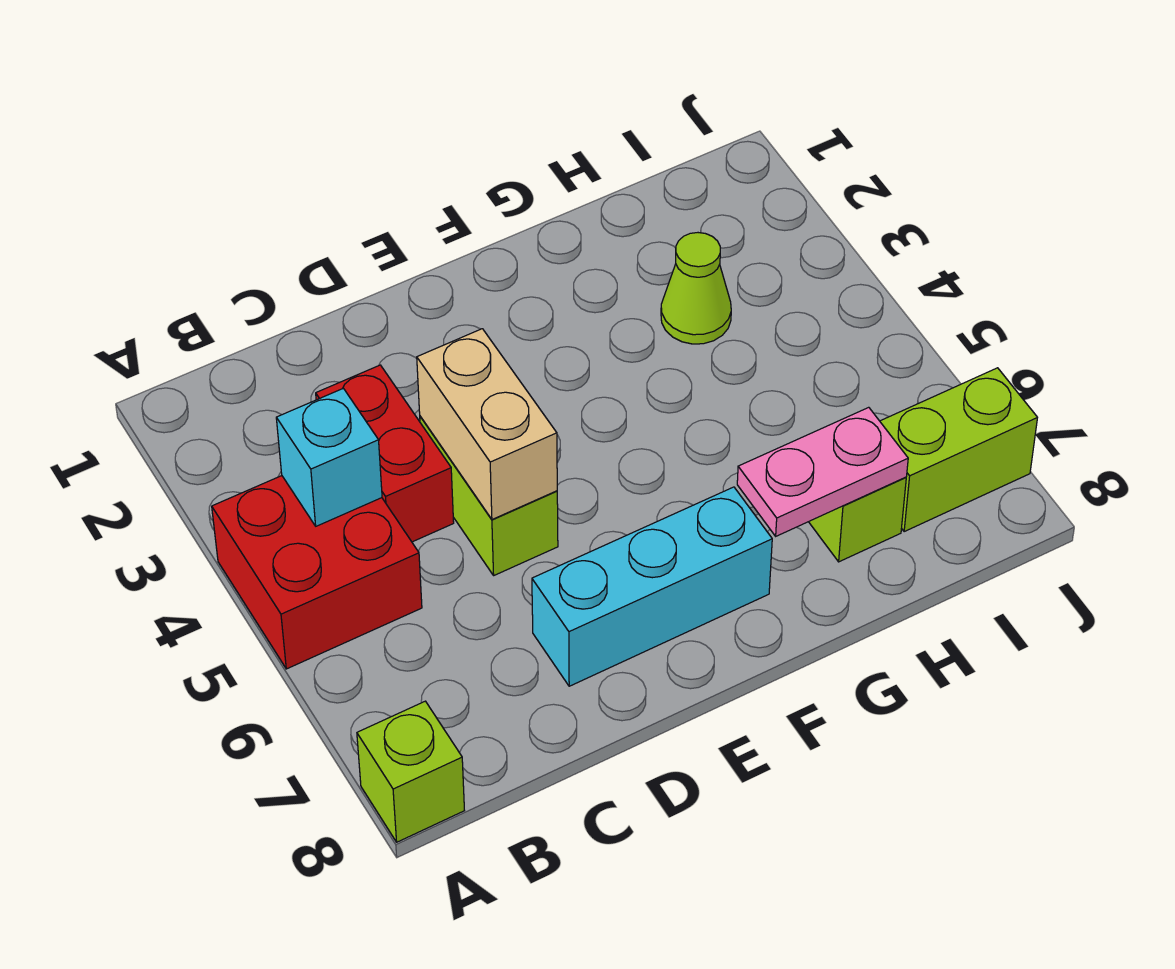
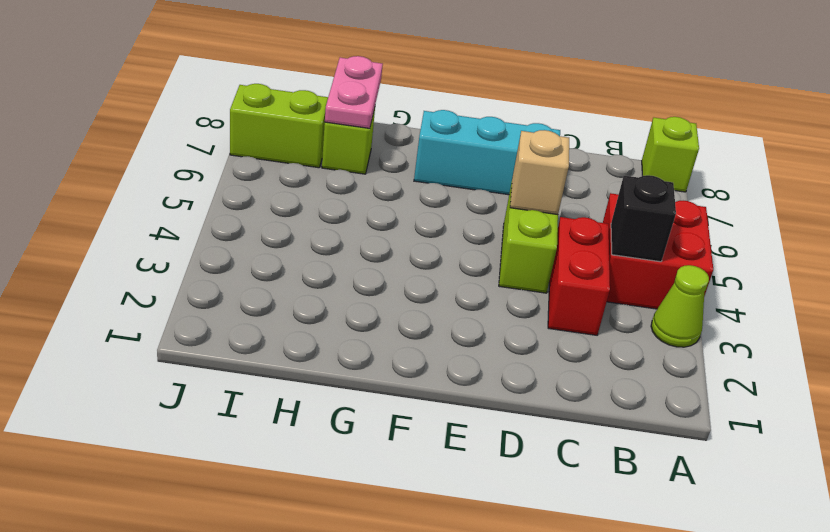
cyan 1x1 brick [276,388,382,526] -> black 1x1 brick [611,175,676,262]
tan 1x2 brick [417,329,557,519] -> tan 1x1 brick [510,130,569,215]
pink 1x2 plate [737,407,908,536] -> pink 1x2 plate turned to [325,56,383,128]
lime 1x1 cone [661,233,731,344] -> lime 1x1 cone moved to [651,265,709,347]

